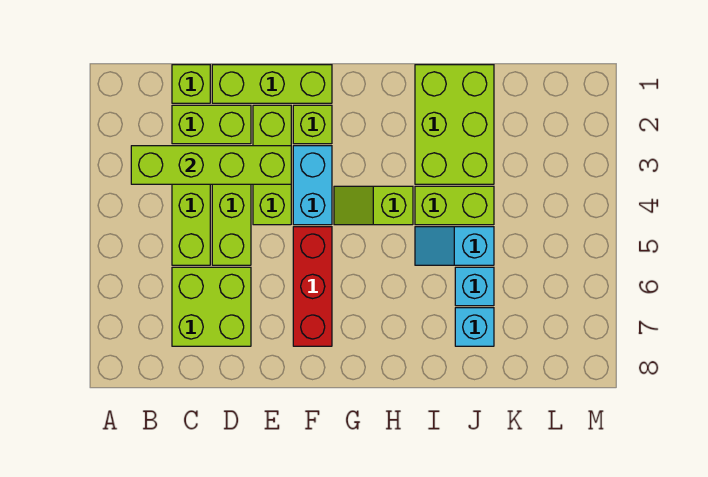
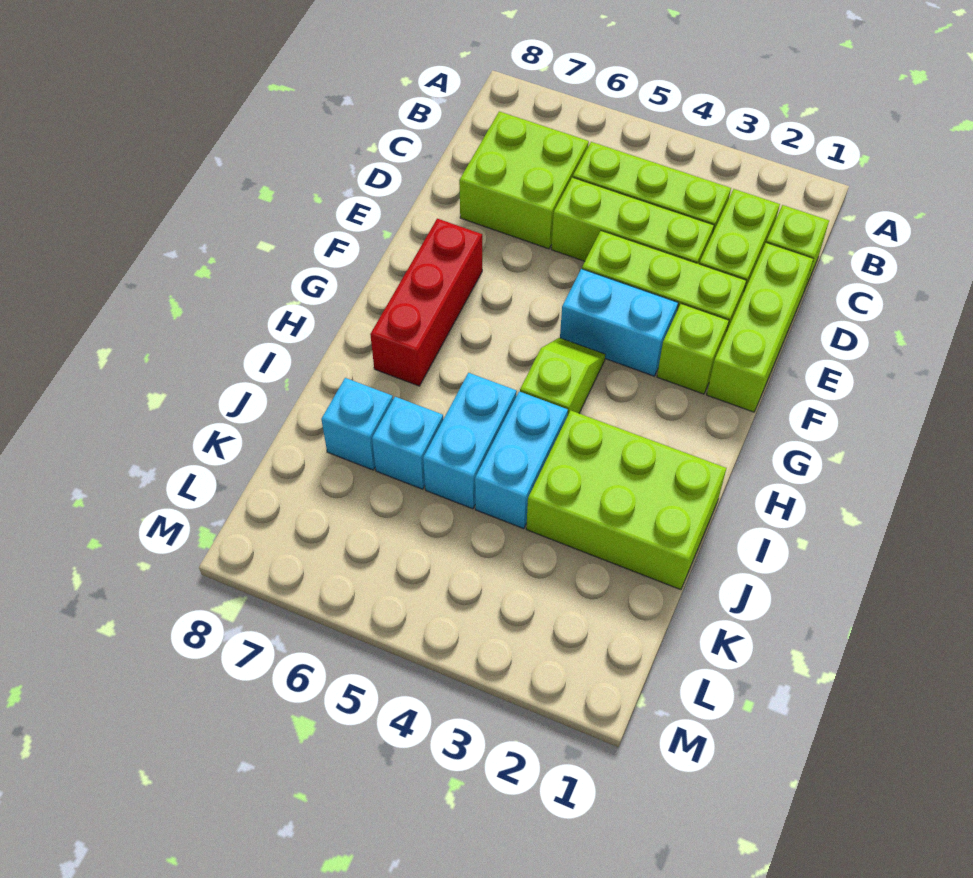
lime 1x4 brick [131,146,291,184] -> none
red 1x3 brick [293,227,332,346] -> red 1x3 brick turned to [370,219,482,386]
lime 1x2 brick [415,186,494,225] -> cyan 1x2 brick [475,391,568,529]
cyan 1x2 slope [415,227,494,265] -> cyan 1x2 brick [423,373,517,509]

